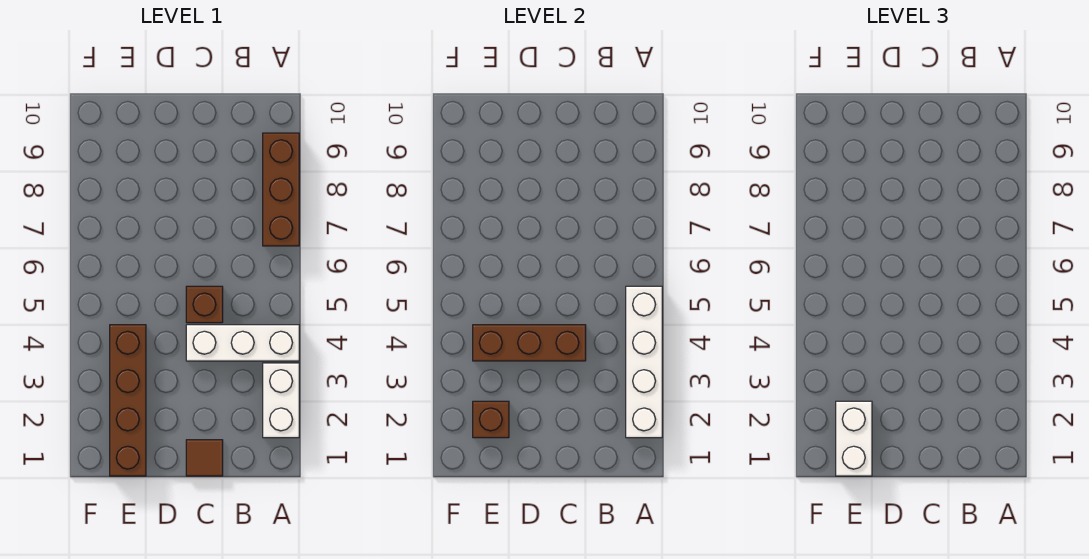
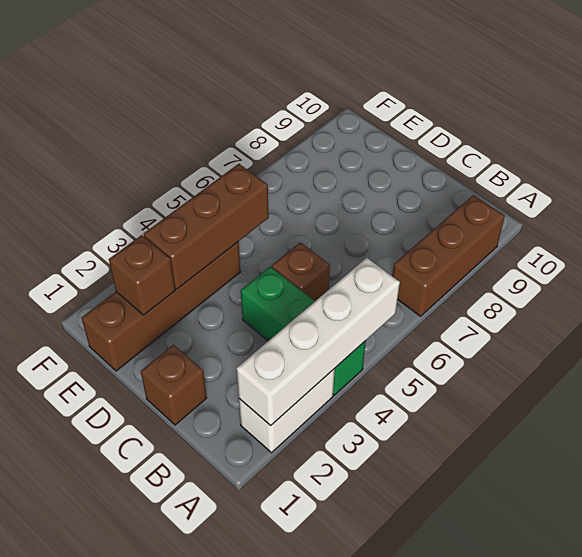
white 1x3 brick [186,325,299,361] -> green 1x3 brick [241,267,366,395]
brown 1x1 tile [186,440,223,476] -> brown 1x1 brick [141,345,207,425]
brown 1x3 brick [473,325,586,361] -> brown 1x3 brick turned to [144,164,269,289]
white 1x2 brick [836,401,872,476] -> none

